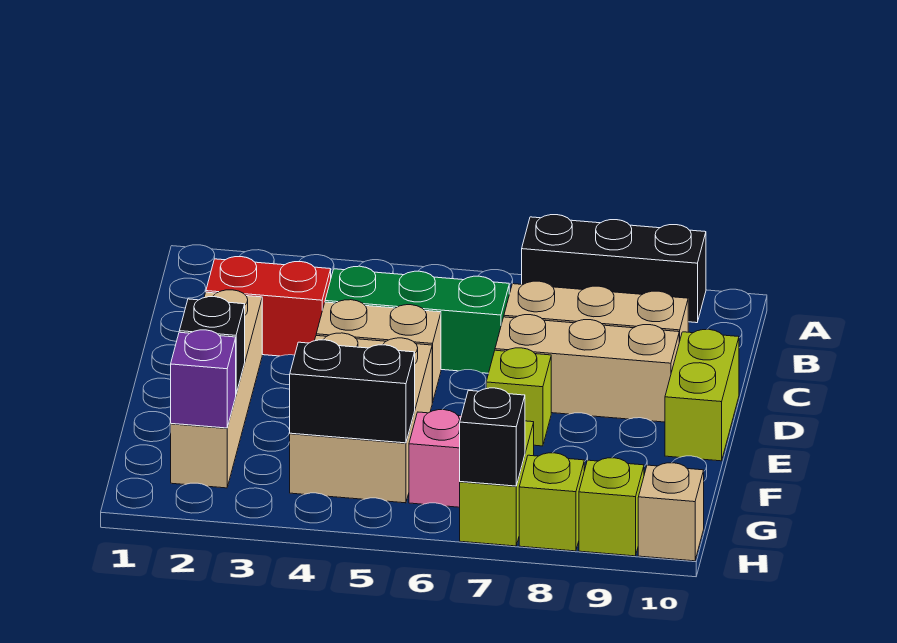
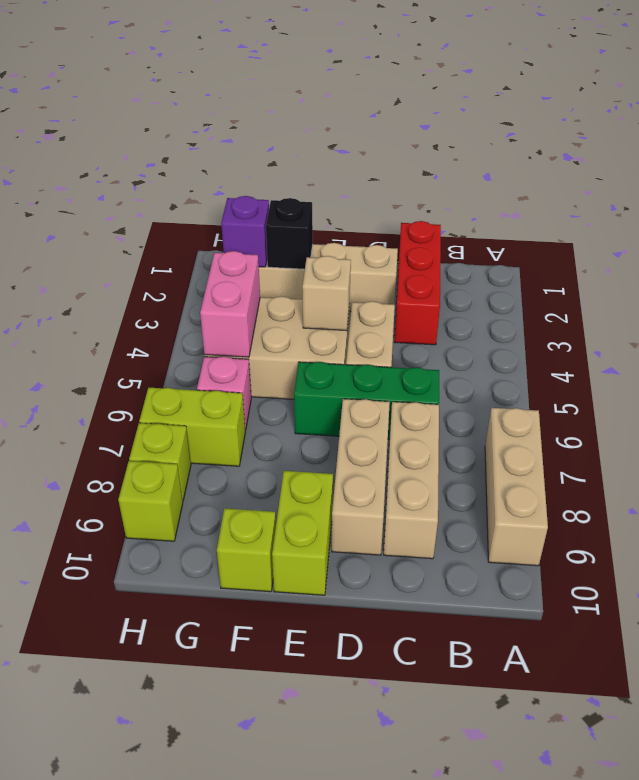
black 1x3 brick [522,215,706,323] -> tan 1x3 brick [485,408,548,566]
red 1x2 brick [206,257,331,356] -> red 1x3 brick [395,221,441,345]
green 1x3 brick [325,266,509,373] -> green 1x3 brick turned to [294,362,439,439]
lime 1x2 brick [665,329,739,461] -> lime 1x2 brick turned to [272,471,333,595]
lime 1x1 brick [486,348,551,446] -> lime 1x1 brick moved to [217,508,276,592]
black 1x2 brick [290,340,415,443] -> pink 1x2 brick [200,251,260,357]
black 1x1 brick [460,388,525,486] -> none
tan 1x1 brick [638,463,704,561] -> tan 1x1 brick moved to [302,256,351,331]

